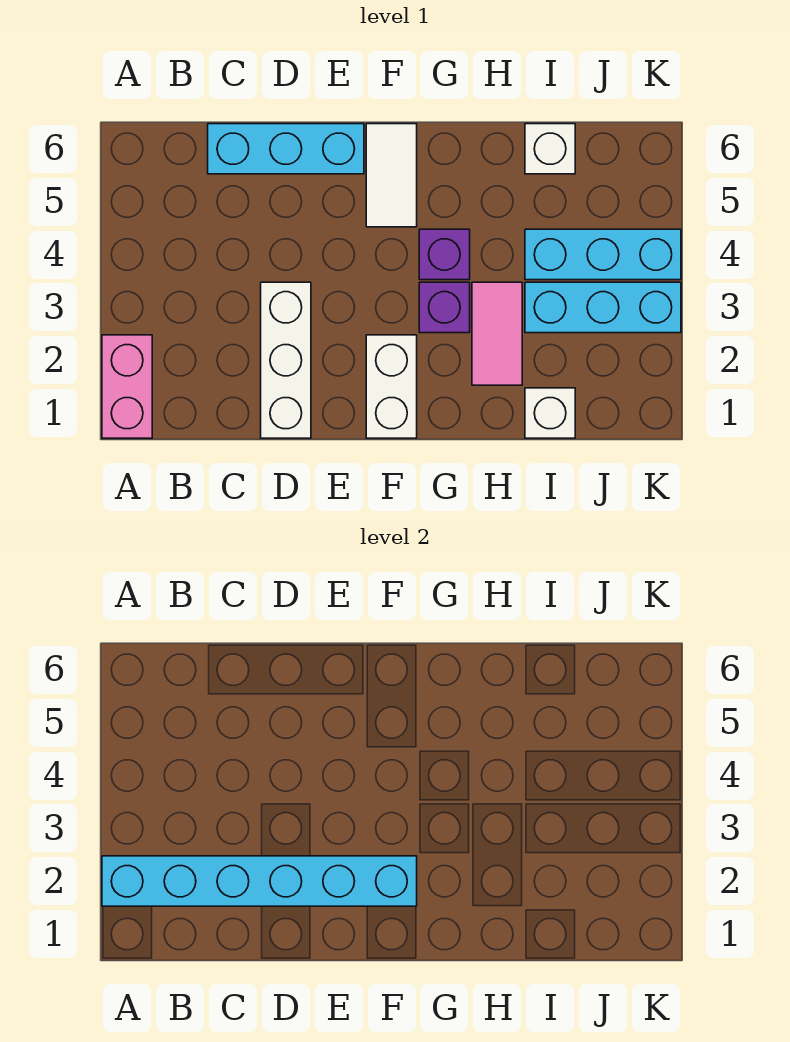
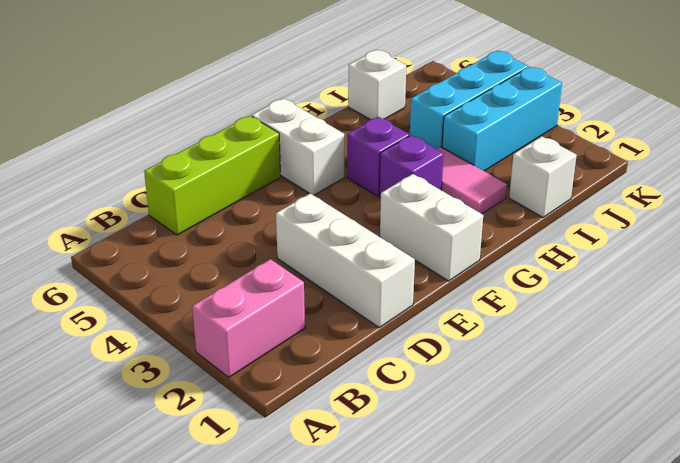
pink 1x2 brick [102,335,152,438] -> pink 1x2 brick turned to [192,259,305,377]
cyan 1x6 brick [102,856,417,906] -> none
cyan 1x3 brick [208,124,364,174] -> lime 1x3 brick [144,116,281,235]
white 1x2 tile [366,124,417,227] -> white 1x2 brick [252,98,344,195]

